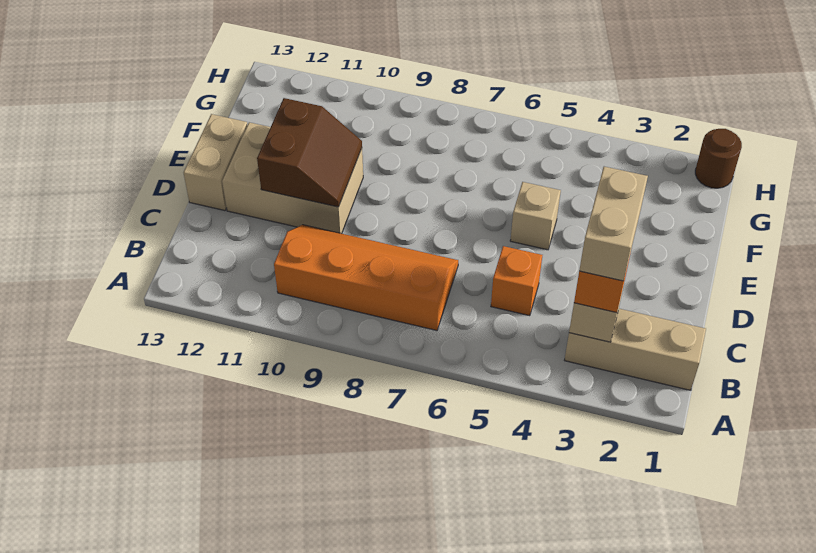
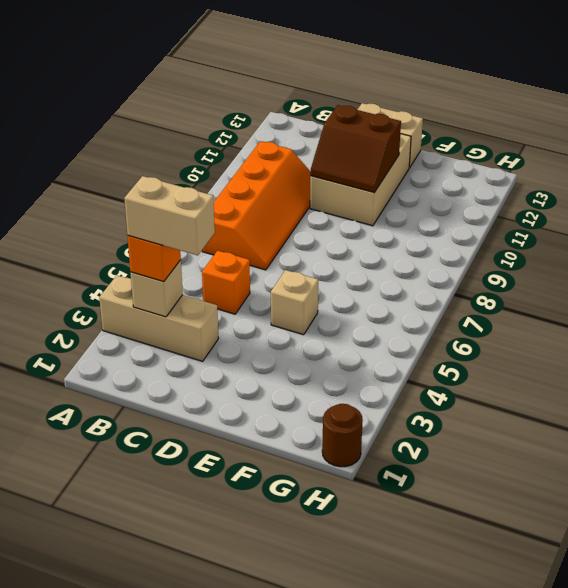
tan 1x3 brick [565,309,706,390] -> tan 1x3 brick turned to [99,275,219,361]

